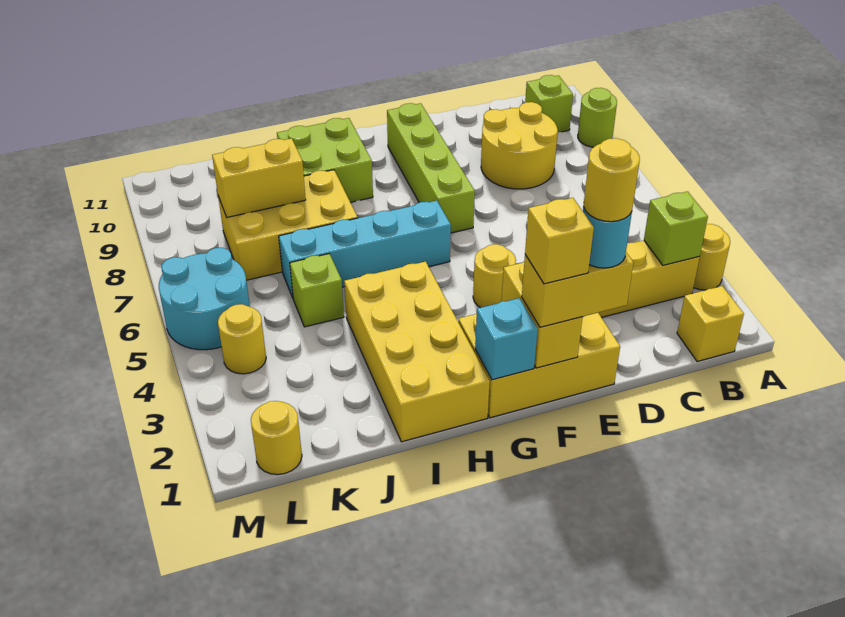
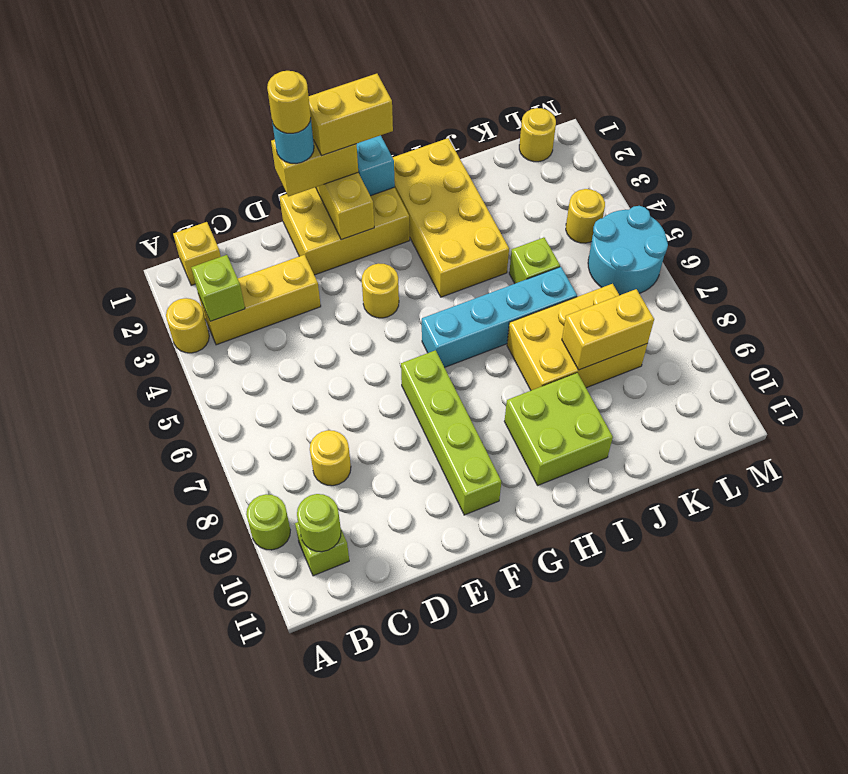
none -> lime 1x1 round brick [297,494,341,552]
yellow 2x2 round brick [481,102,558,189] -> yellow 1x1 round brick [310,430,351,486]
yellow 1x1 brick [525,198,594,284] -> yellow 1x2 brick [309,74,393,155]

